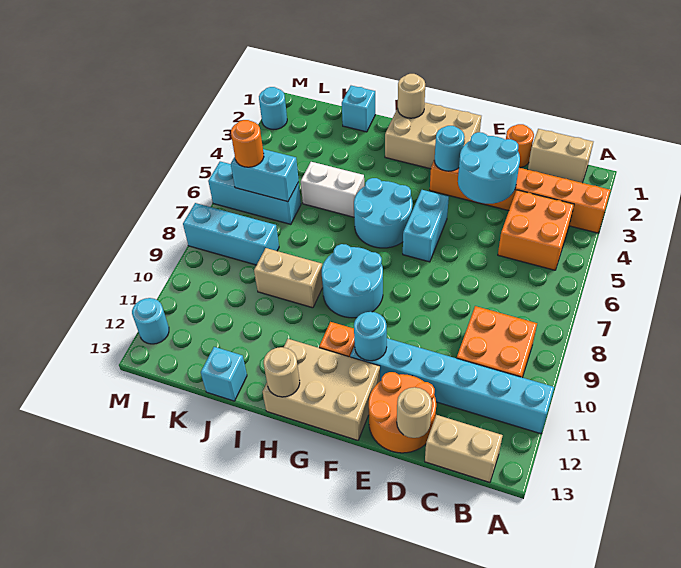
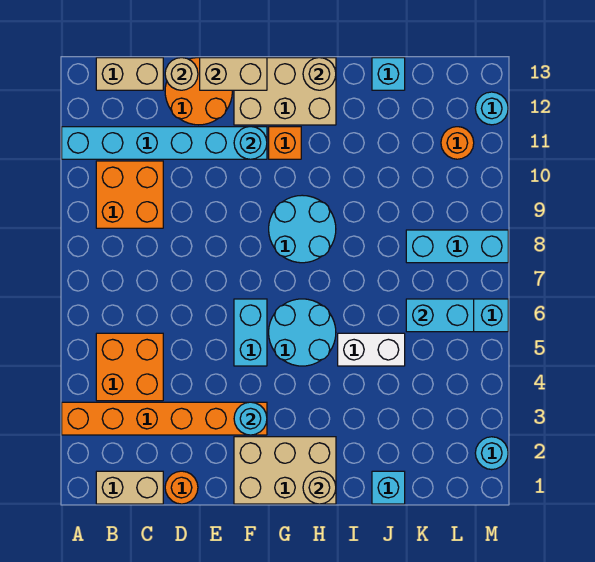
cyan 2x2 round brick [458,132,520,204] -> none
tan 1x2 brick [254,248,323,308] -> tan 1x2 brick moved to [200,58,267,90]
orange 1x1 round brick [231,120,264,167] -> orange 1x1 round brick moved to [441,127,474,159]

